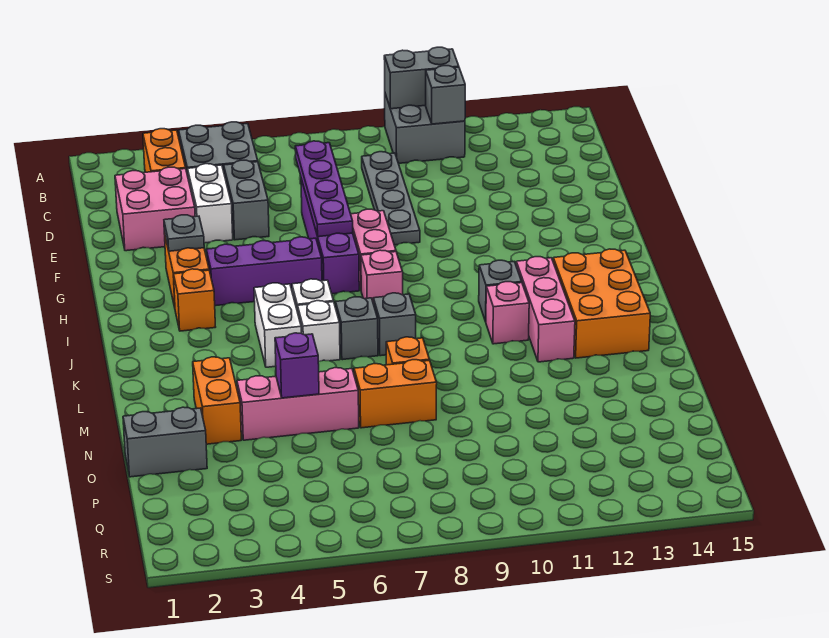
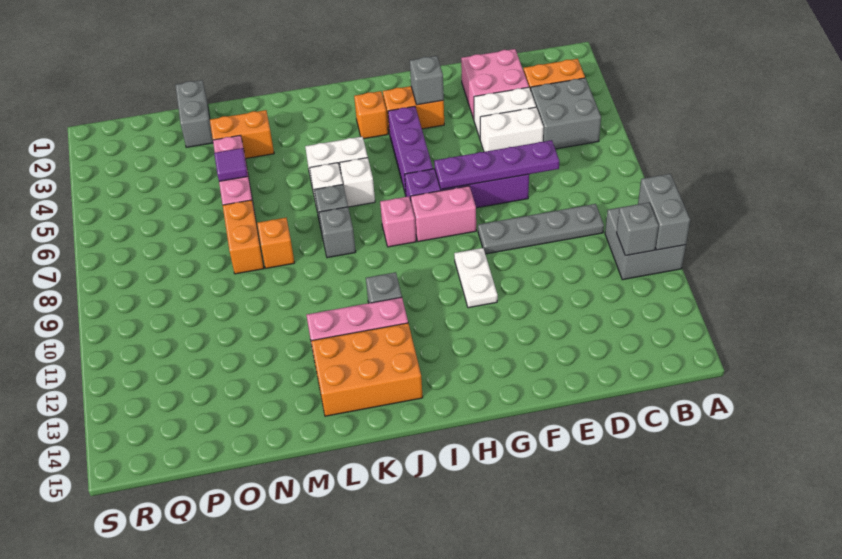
grey 1x2 brick [224,160,269,240] -> white 1x2 brick [480,107,544,152]
grey 1x1 plate [164,215,204,251] -> grey 1x1 brick [410,56,444,105]
none -> white 1x2 plate [454,248,498,308]
pink 1x1 brick [486,282,529,344] -> none
purple 1x1 brick [275,333,319,398] -> purple 1x1 tile [214,148,248,181]

